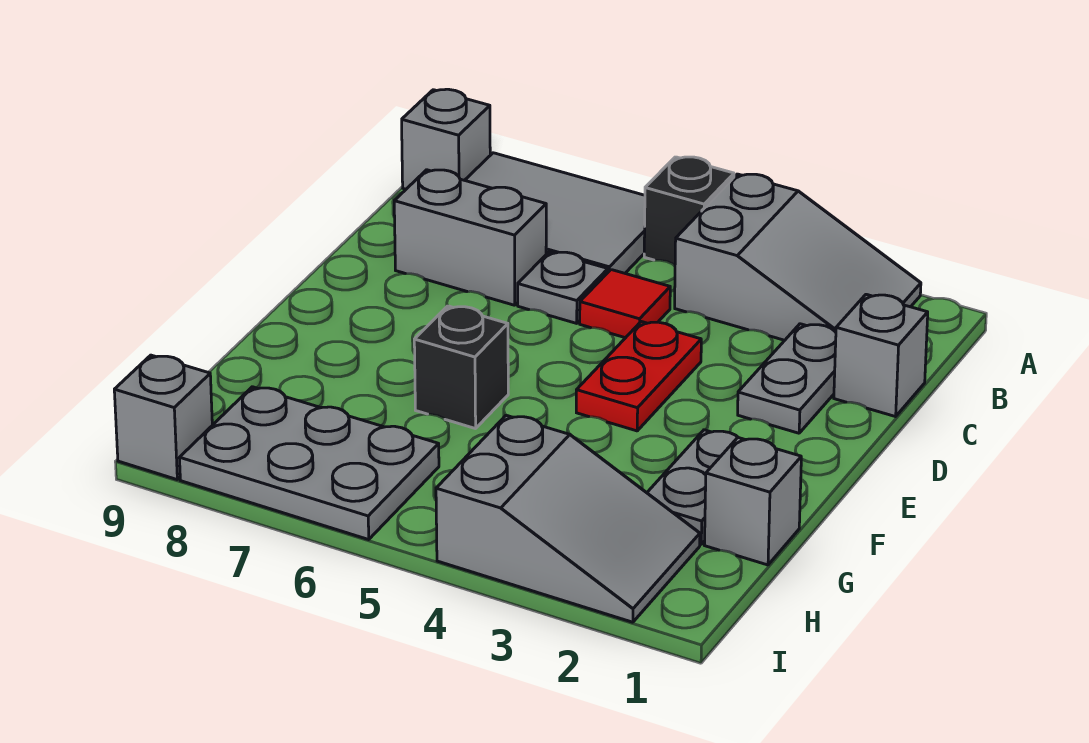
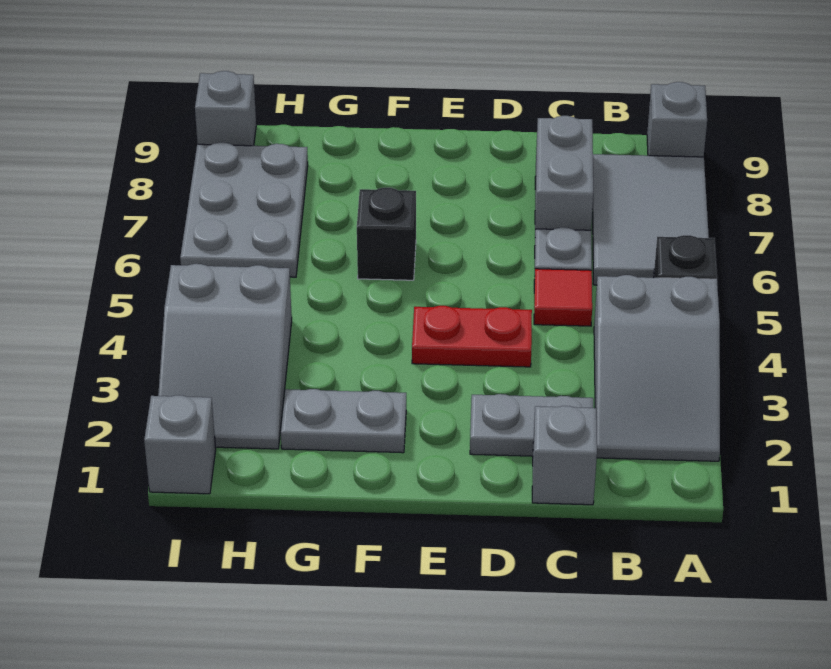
grey 1x1 brick [705,438,801,565] -> grey 1x1 brick moved to [144,395,216,494]

